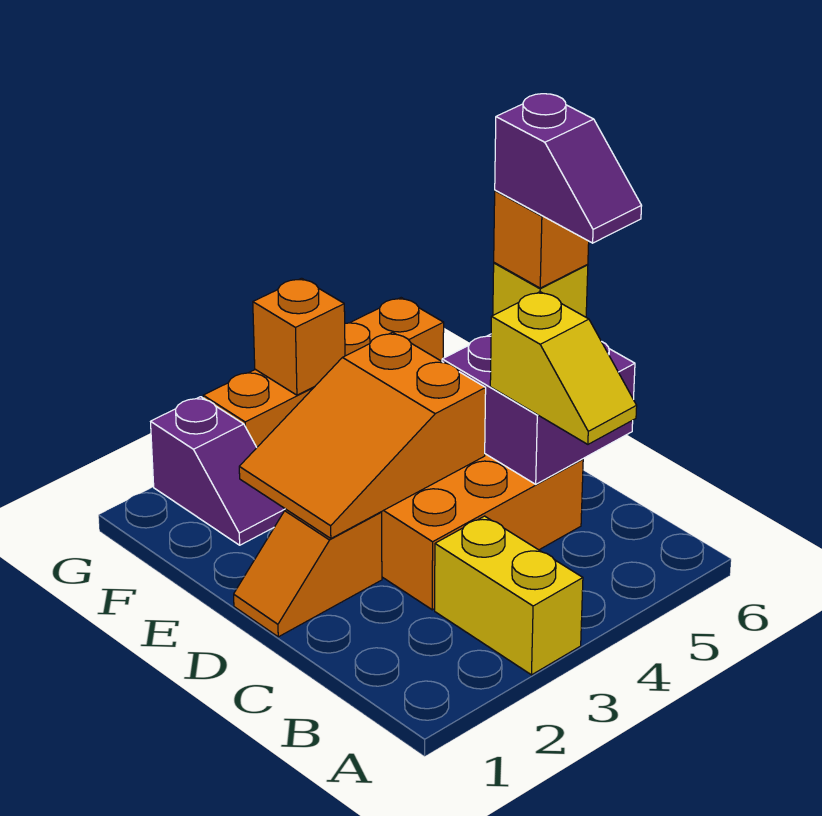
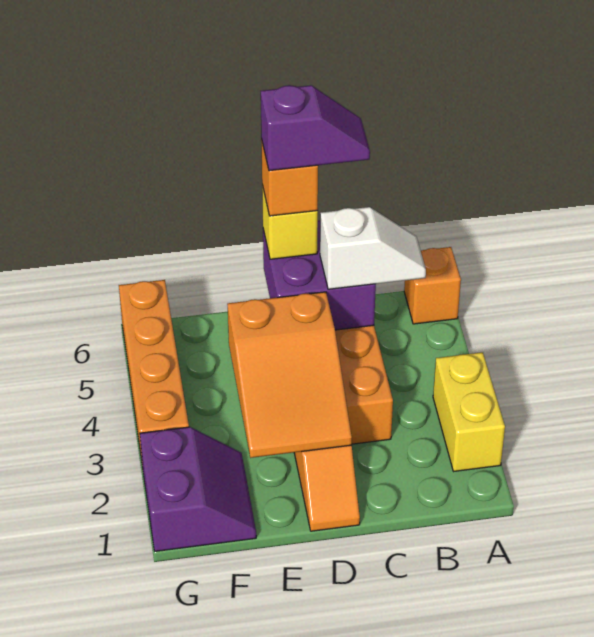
yellow 1x2 brick [435,516,583,675] -> yellow 1x2 brick turned to [433,352,505,471]
yellow 1x2 slope [490,292,637,444] -> white 1x2 slope [320,207,426,289]
purple 1x2 slope [151,397,286,545] -> purple 2x2 slope [140,427,256,551]
orange 1x1 brick [253,278,345,395] -> orange 1x1 brick moved to [404,247,461,324]

